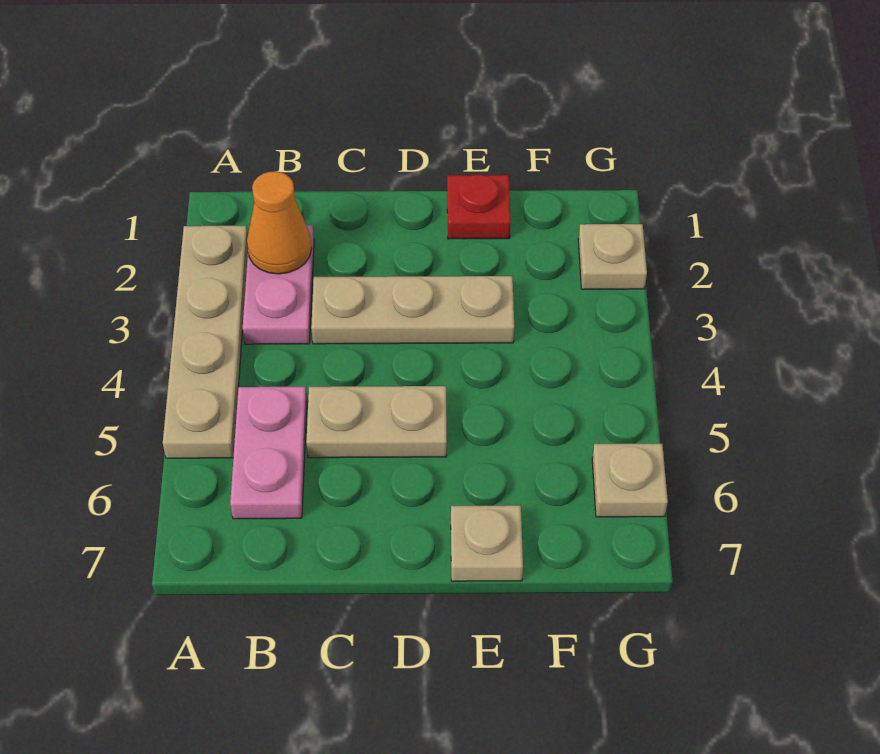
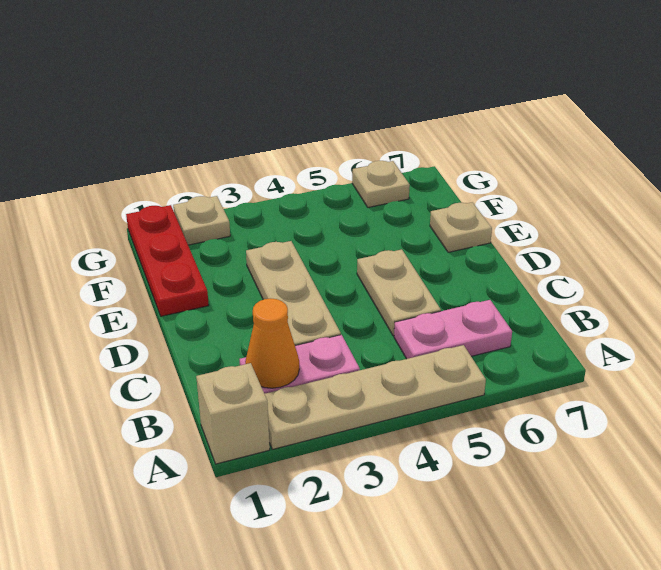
none -> tan 1x1 brick [196,363,270,464]
red 1x1 plate [447,175,511,239] -> red 1x3 plate [126,205,209,316]

